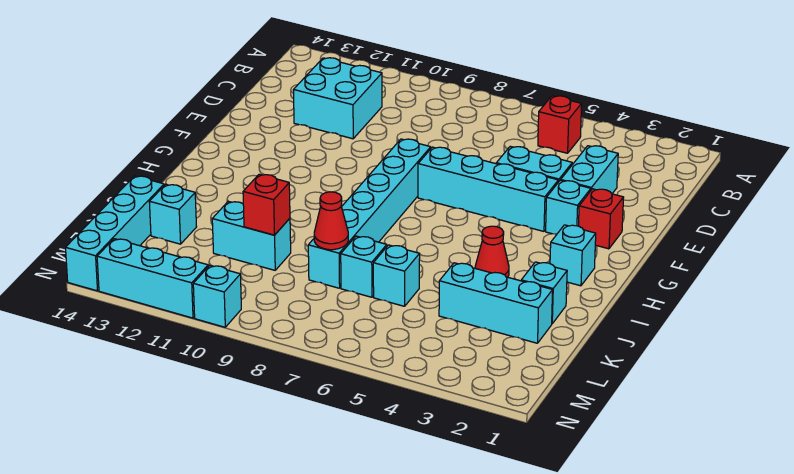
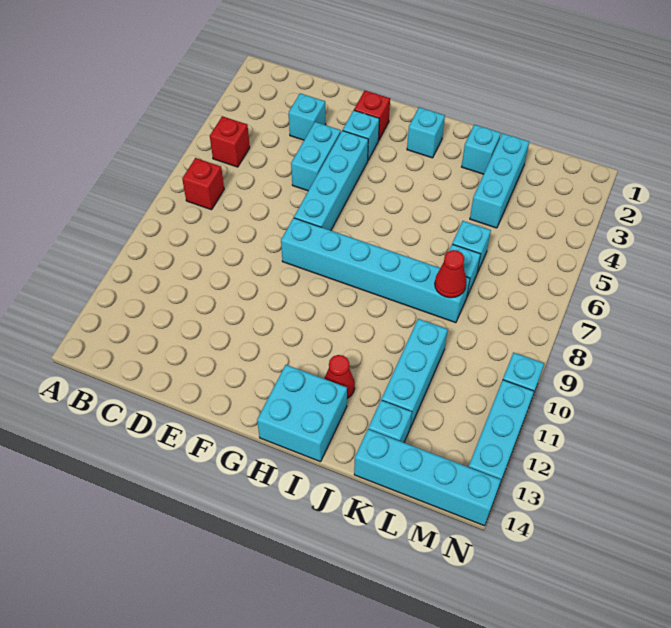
cyan 2x2 brick [294,58,382,139] -> cyan 2x2 brick moved to [257,365,347,462]
cyan 1x2 brick [561,146,618,194] -> cyan 1x1 brick [289,93,326,140]
red 1x1 cone [475,226,509,277] -> red 1x1 cone moved to [324,355,355,399]
cyan 1x2 brick [212,201,291,270] -> cyan 1x3 brick [381,319,448,428]
red 1x1 brick [243,174,290,235] -> red 1x1 brick moved to [182,158,224,210]

